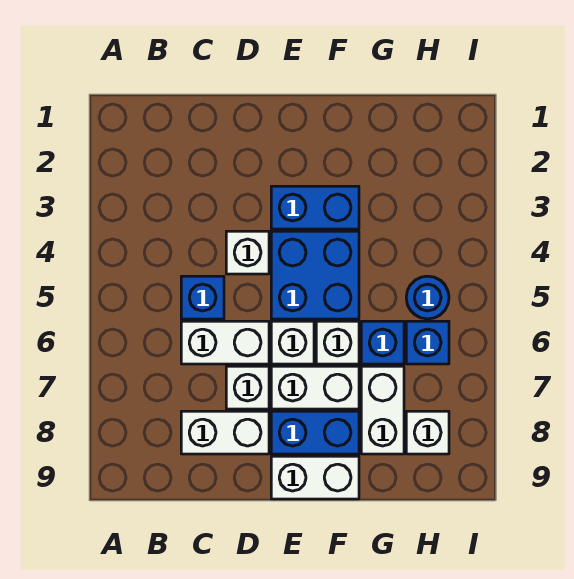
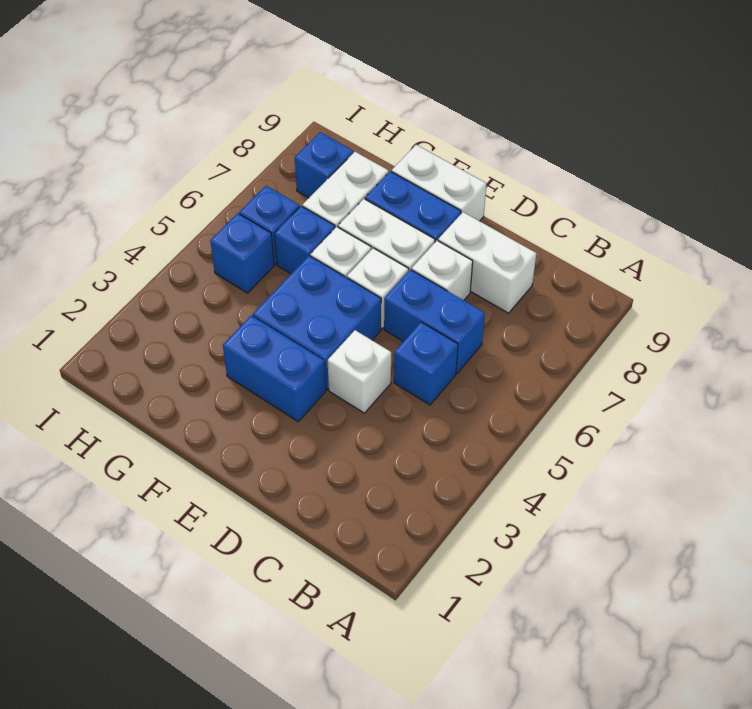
white 1x2 brick [181,321,269,364] -> blue 1x2 brick [384,270,485,373]
blue 1x1 round brick [406,276,449,319] -> blue 1x1 brick [210,213,274,293]
white 1x1 brick [406,411,449,454] -> blue 1x1 brick [295,132,353,198]

